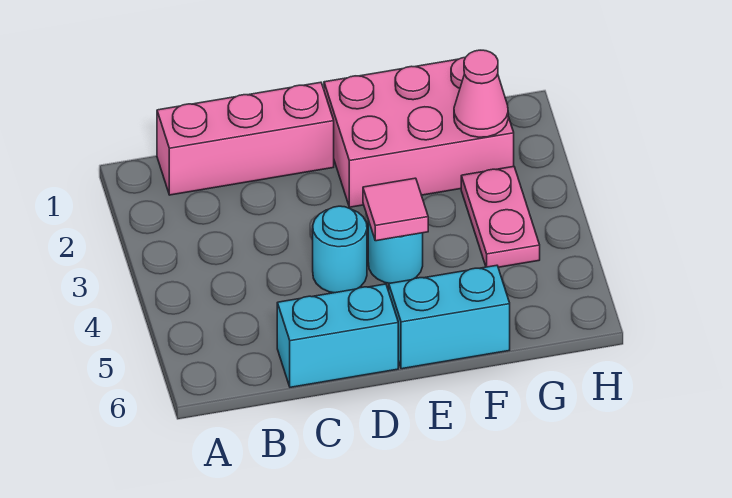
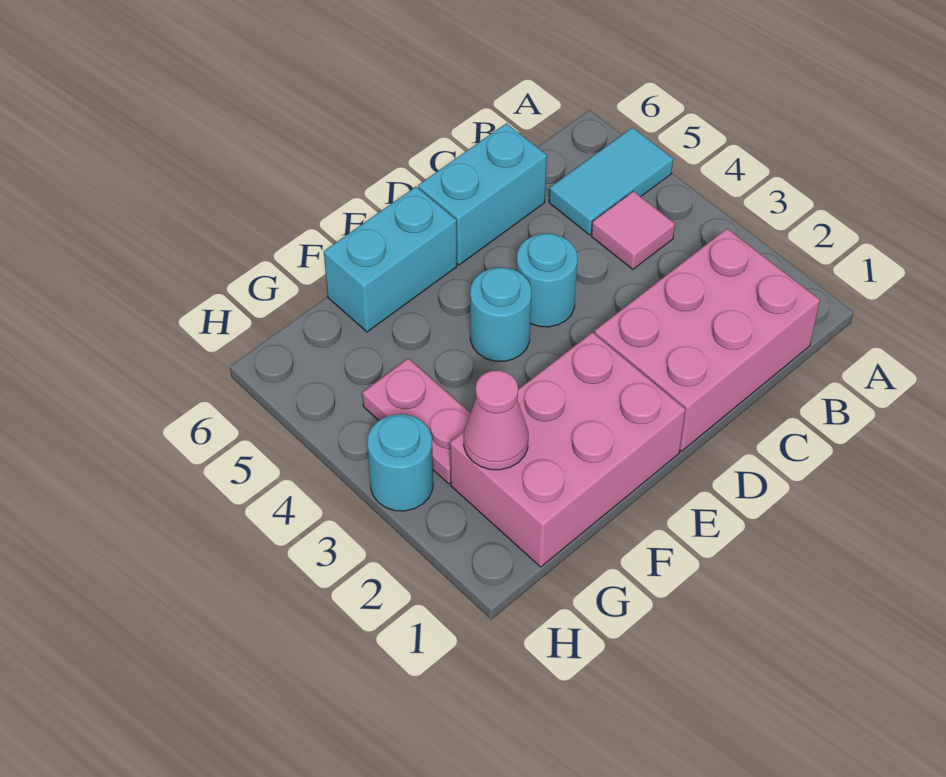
none -> cyan 1x2 tile [549,128,673,235]
pink 1x3 brick [157,82,334,195] -> pink 2x3 brick [595,229,820,451]
pink 1x1 tile [363,178,428,241] -> pink 1x1 tile moved to [591,191,675,269]
none -> cyan 1x1 round brick [367,414,433,511]

